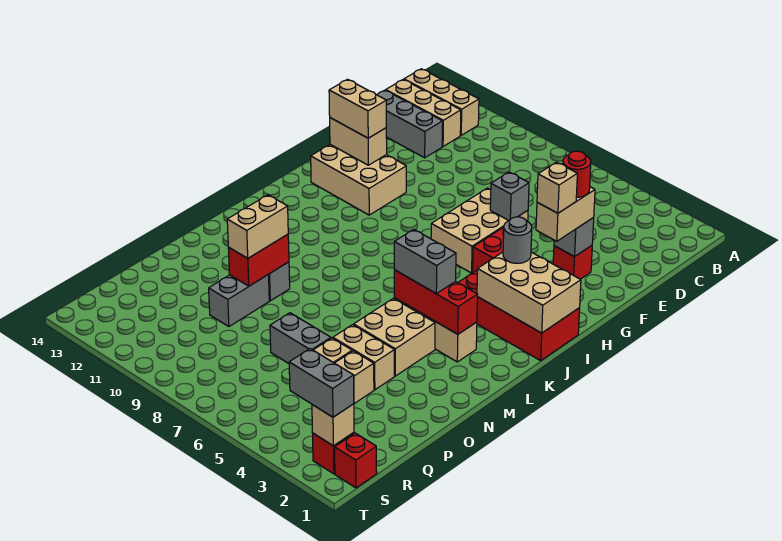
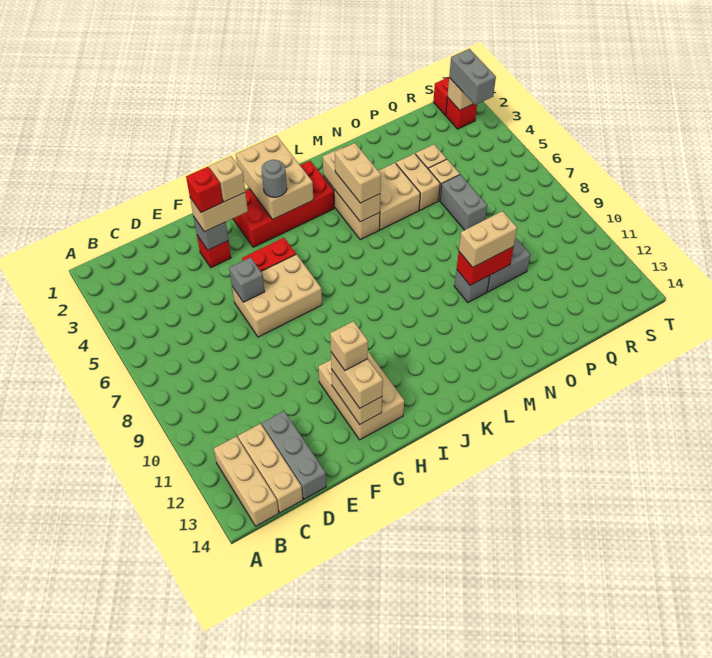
red 1x1 round brick [563,151,591,197] -> red 1x1 brick [186,167,223,213]
none -> tan 1x1 brick [330,321,368,370]
red 2x4 brick [458,270,580,361] -> red 2x4 brick turned to [233,161,334,247]
red 1x3 brick [394,270,477,334] -> tan 1x3 brick [323,147,380,222]
grey 1x2 brick [394,229,456,293] -> tan 1x2 brick [335,143,381,203]

